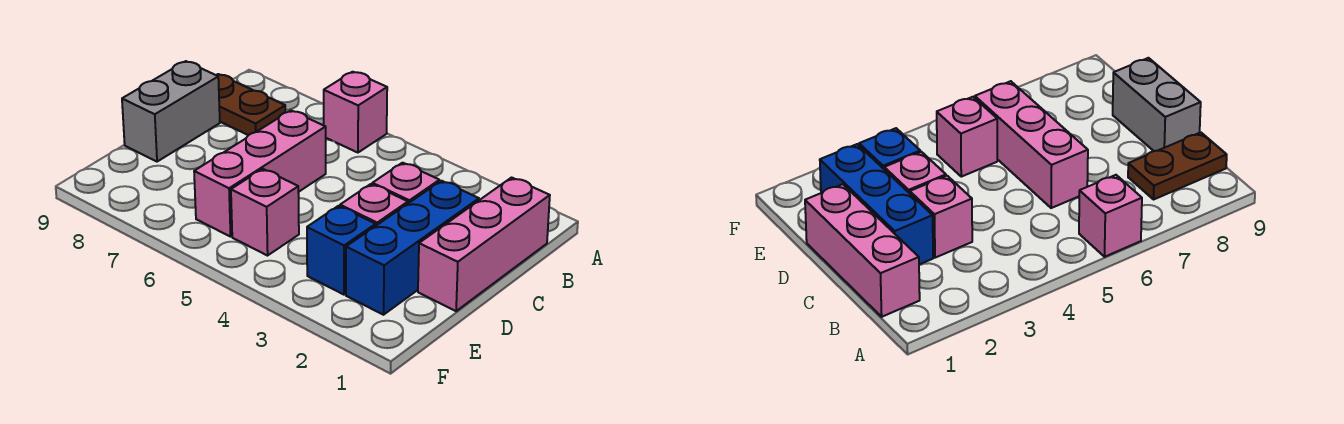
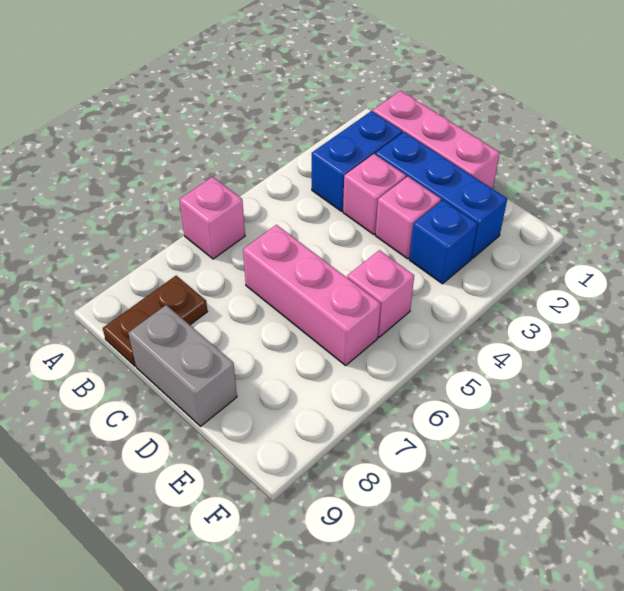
none -> blue 1x2 brick [312,111,402,211]

